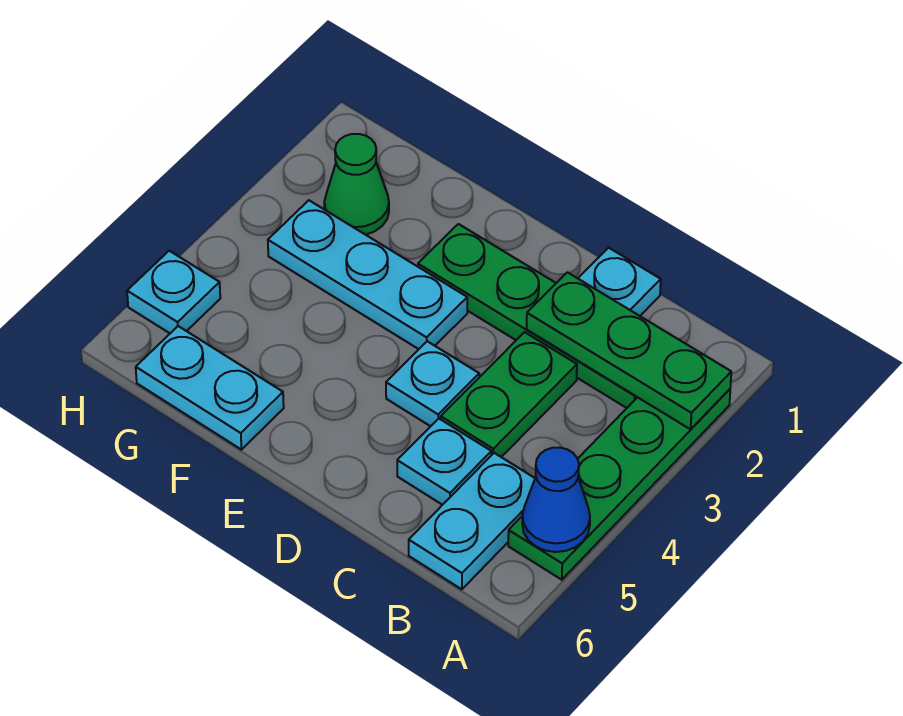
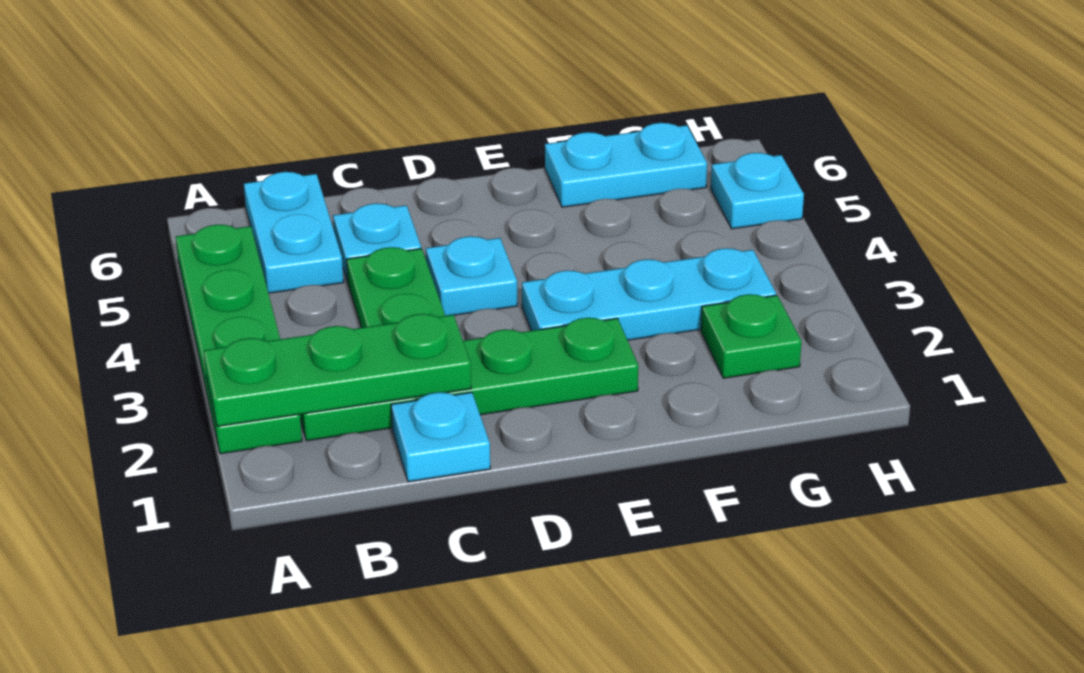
blue 1x1 cone [522,448,590,552] -> none
green 1x1 cone [324,134,389,235] -> green 1x1 plate [701,294,801,378]

